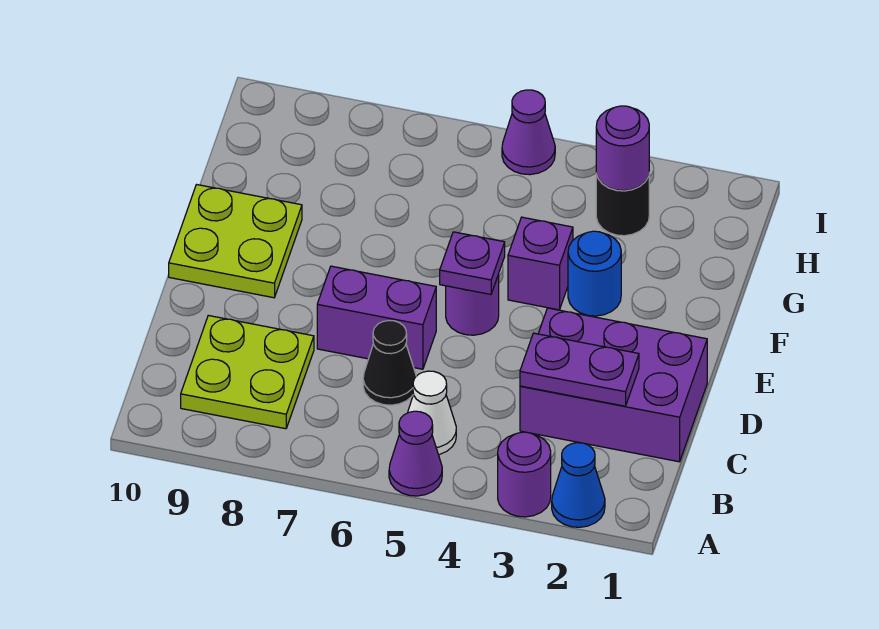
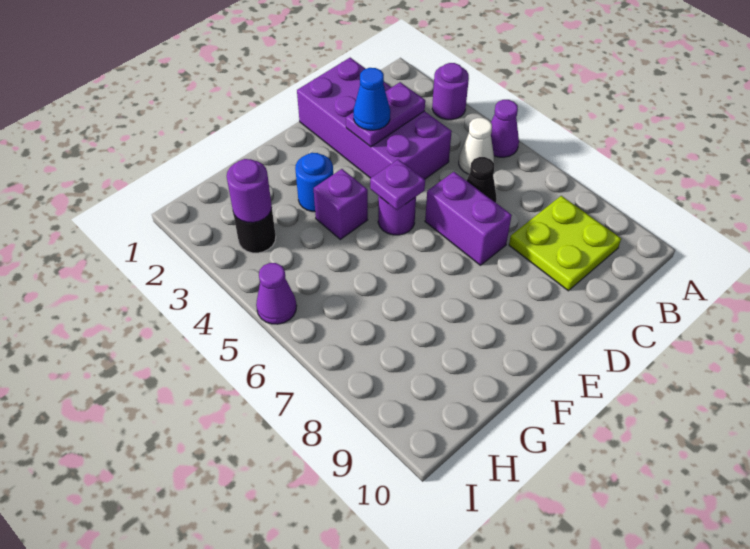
blue 1x1 cone [552,443,605,527] -> blue 1x1 cone moved to [353,68,390,130]
purple 2x3 brick [520,308,707,462] -> purple 2x4 brick [297,58,452,179]
purple 1x2 plate [520,333,639,406] -> purple 1x2 plate turned to [346,82,425,147]
lime 2x2 plate [169,185,302,298] -> none

